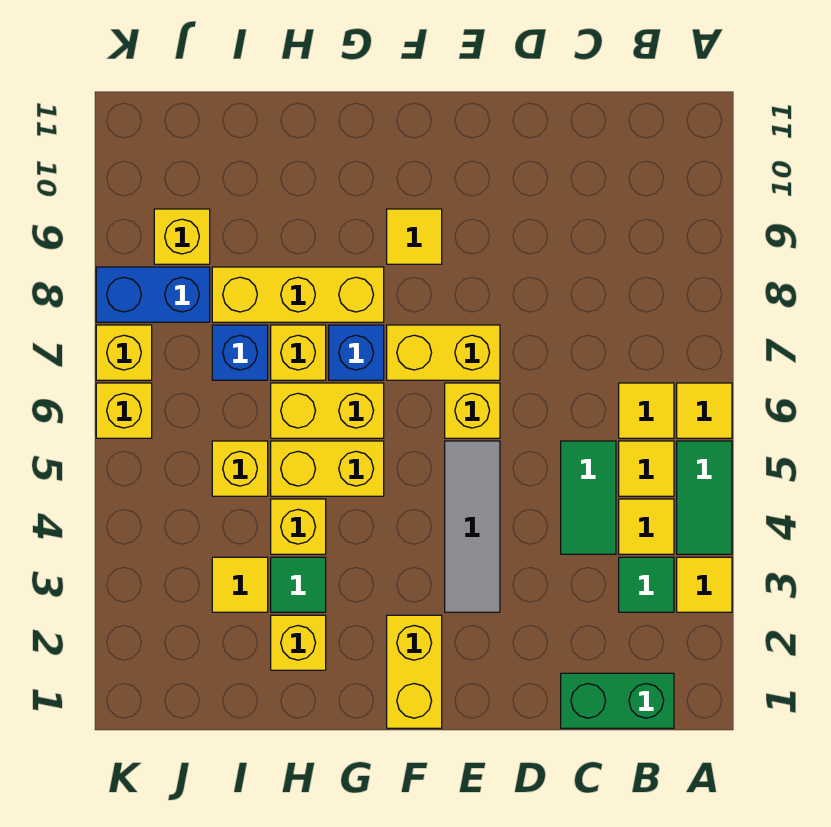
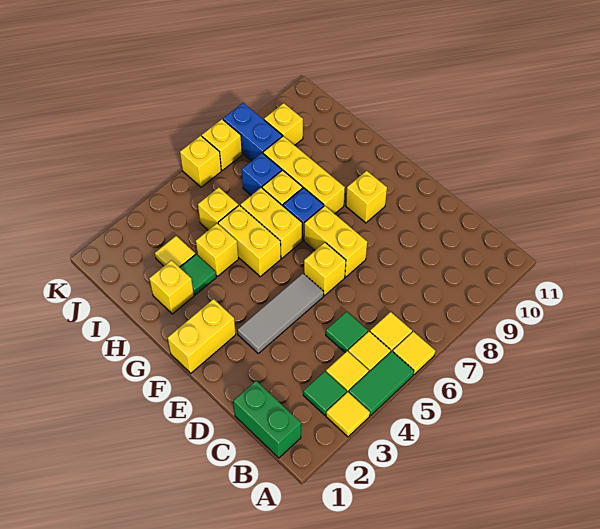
green 1x2 tile [561,441,616,554] -> green 1x1 tile [326,312,368,353]
yellow 1x1 tile [387,209,442,264] -> yellow 1x1 brick [346,171,387,223]

